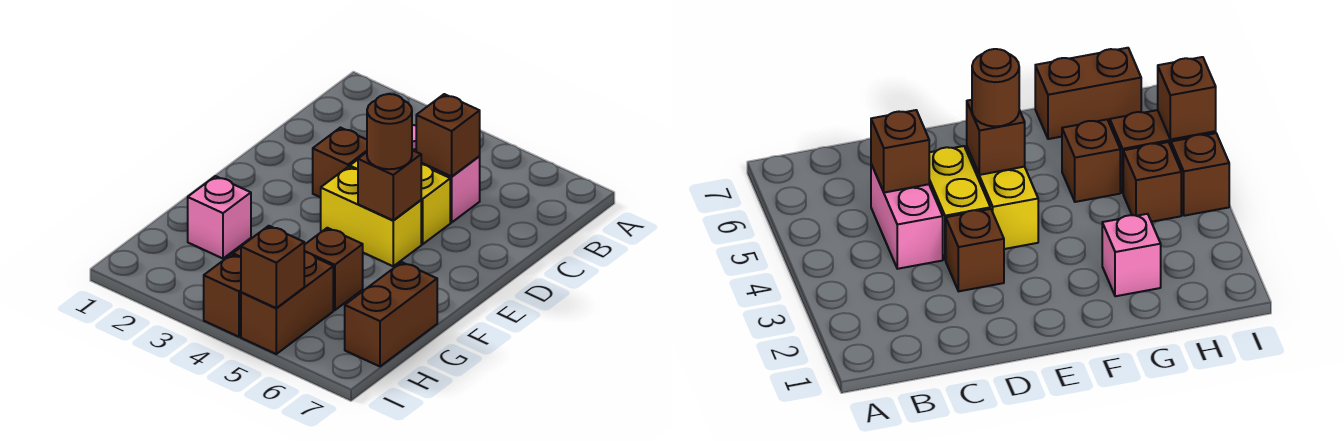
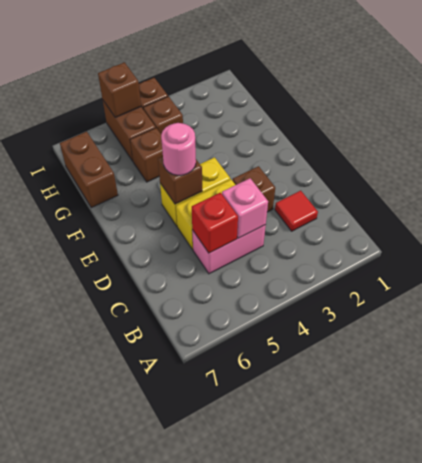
none -> red 1x1 tile [275,191,318,231]
brown 1x1 brick [416,94,480,176] -> red 1x1 brick [192,193,238,253]
brown 1x1 round brick [367,94,412,169] -> pink 1x1 round brick [161,123,196,175]
pink 1x1 brick [188,176,251,258] -> pink 1x1 brick moved to [222,178,268,238]

